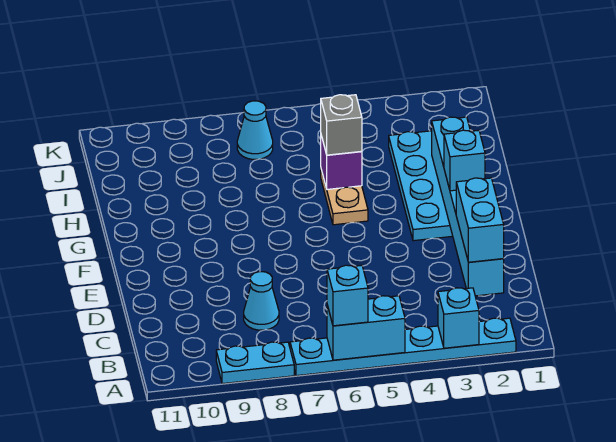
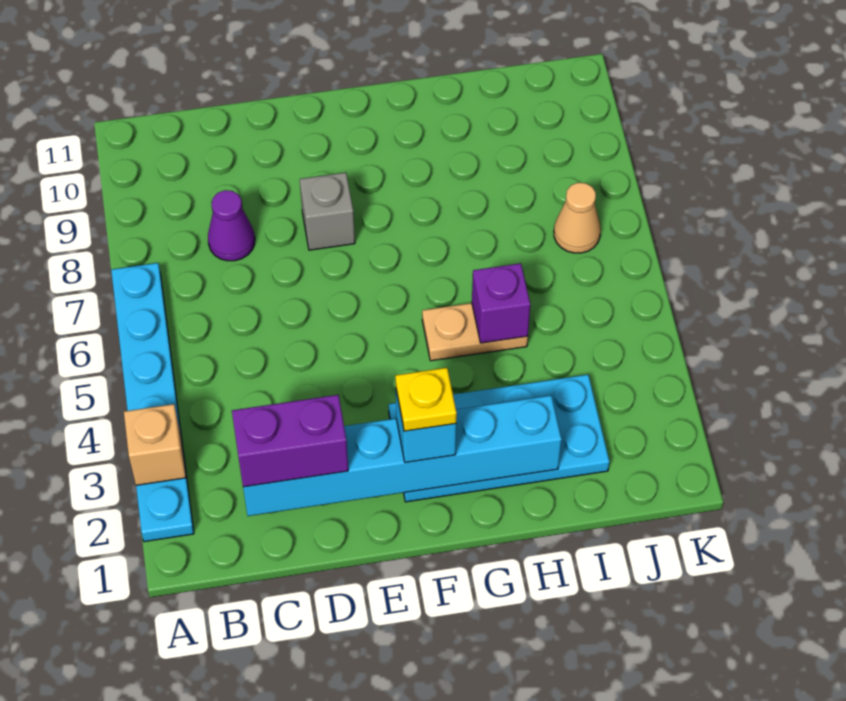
cyan 1x1 brick [438,288,479,348] -> tan 1x1 brick [124,404,186,485]
cyan 1x2 brick [327,296,405,360] -> none
cyan 1x1 brick [327,265,368,326] -> none
cyan 1x2 plate [216,342,294,384] -> none
cyan 1x2 brick [456,178,504,262] -> purple 1x2 brick [232,395,348,487]
cyan 1x1 cone [244,272,279,330] -> purple 1x1 cone [208,190,255,261]
none -> yellow 1x1 plate [395,368,457,431]
grey 1x1 brick [321,95,362,155] -> grey 1x1 brick moved to [300,173,355,250]
cyan 1x1 cone [237,101,273,159] -> tan 1x1 cone [554,183,601,253]

